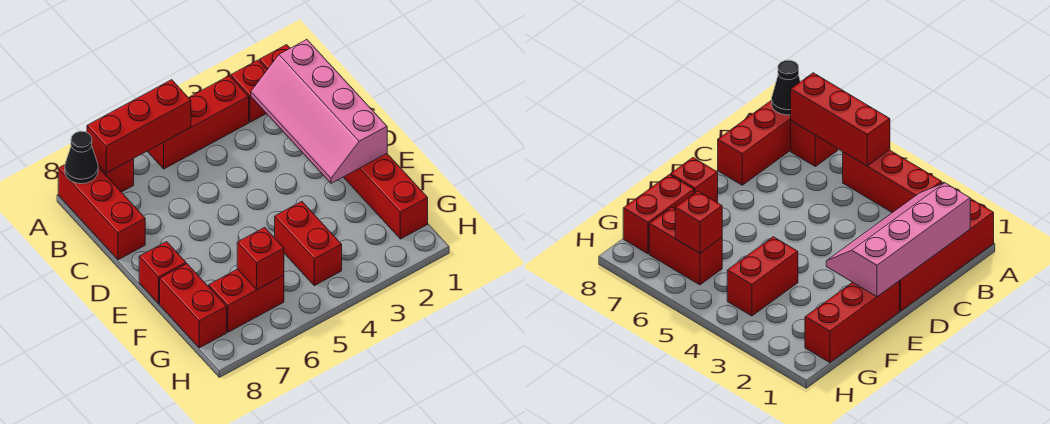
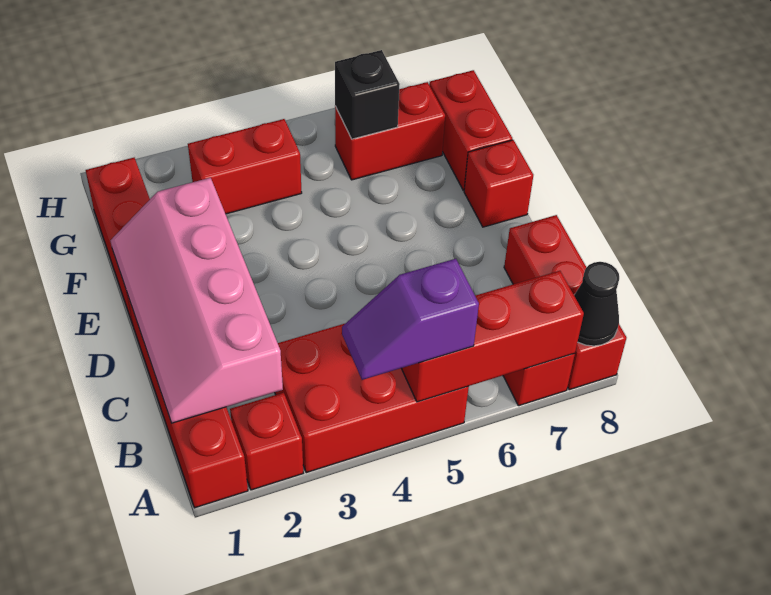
red 1x3 brick [147,76,249,169] -> red 2x3 brick [275,324,469,473]
none -> purple 1x2 slope [342,259,479,380]
pink 2x4 slope [251,40,387,183] -> pink 2x4 slope turned to [110,178,283,423]
red 1x2 brick [275,201,342,286] -> red 1x2 brick turned to [188,119,302,214]
red 1x1 brick [237,227,284,290] -> black 1x1 brick [335,50,400,139]

